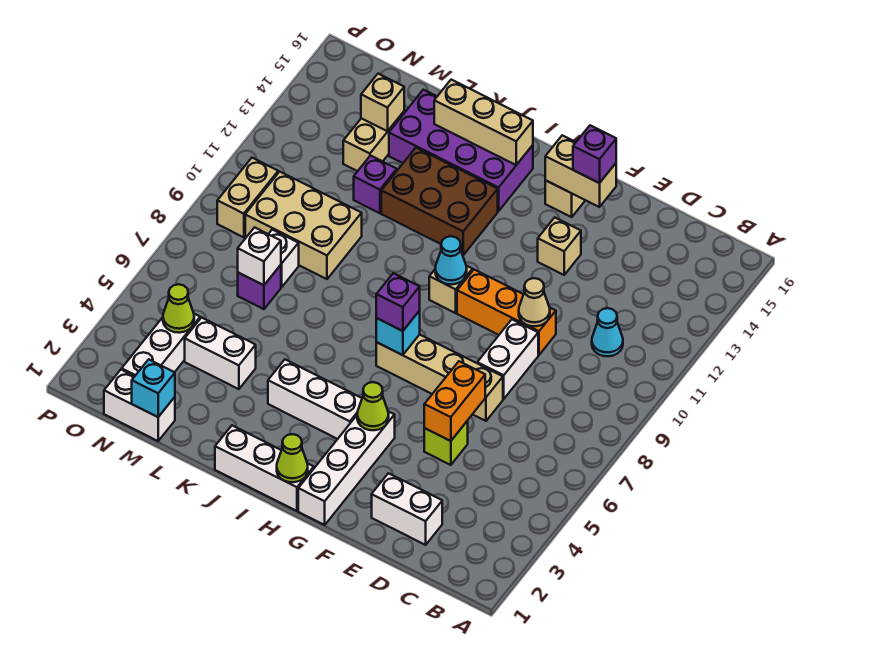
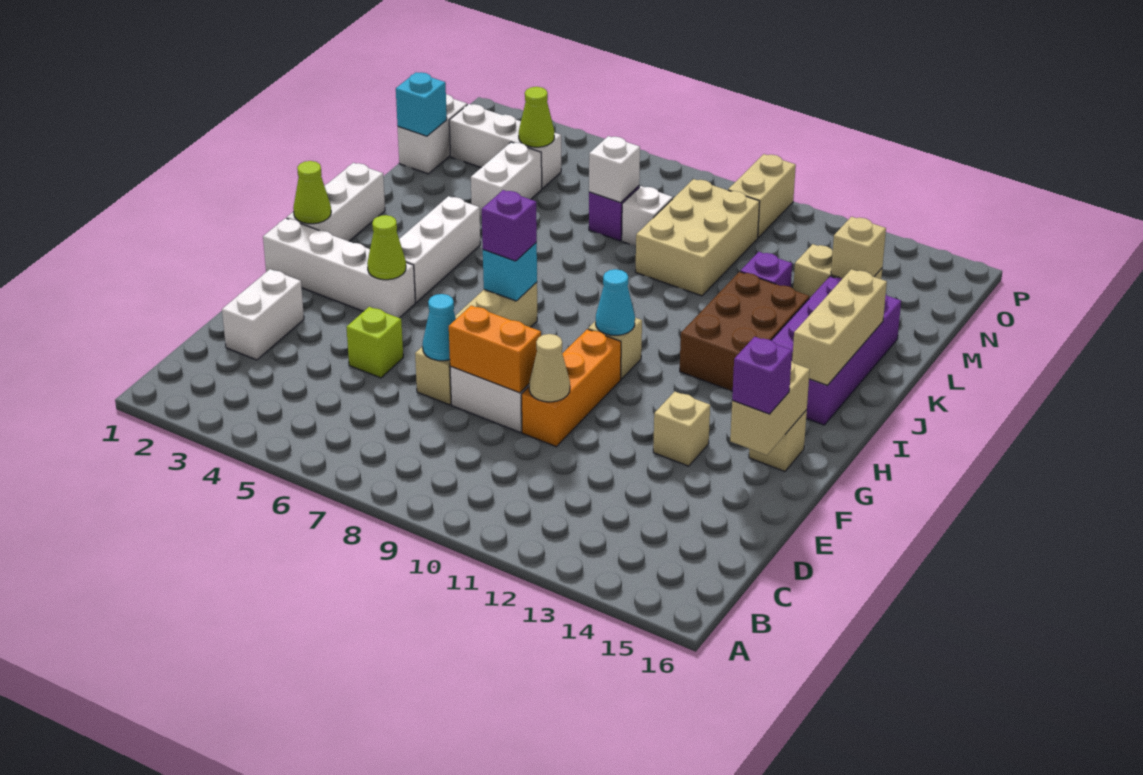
cyan 1x1 cone [592,308,623,356] -> cyan 1x1 cone moved to [423,294,456,361]
orange 1x2 brick [424,361,485,441] -> orange 1x2 brick moved to [449,305,541,393]
tan 1x2 brick [217,158,278,237] -> tan 1x2 brick turned to [728,154,796,237]

